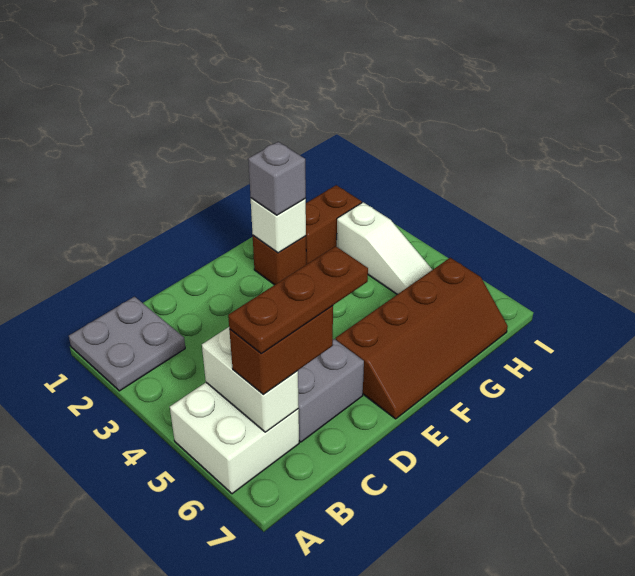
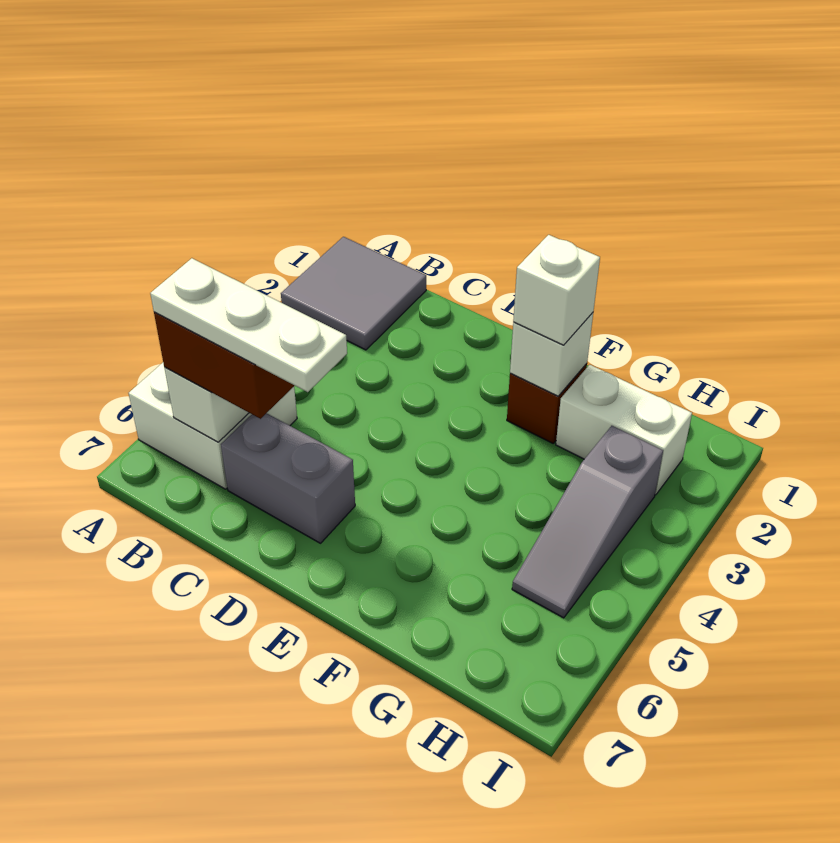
grey 2x2 plate [69,297,185,391] -> grey 2x2 tile [281,237,426,350]
brown 1x3 plate [228,246,368,353] -> white 1x3 plate [150,258,347,392]
brown 2x4 slope [336,258,508,419] -> none
grey 1x1 brick [248,142,306,215] -> white 1x1 brick [513,235,600,345]
brown 1x2 brick [306,185,362,265] -> white 1x2 brick [556,365,692,495]
white 1x3 slope [337,202,432,294] -> grey 1x3 slope [512,426,663,618]

